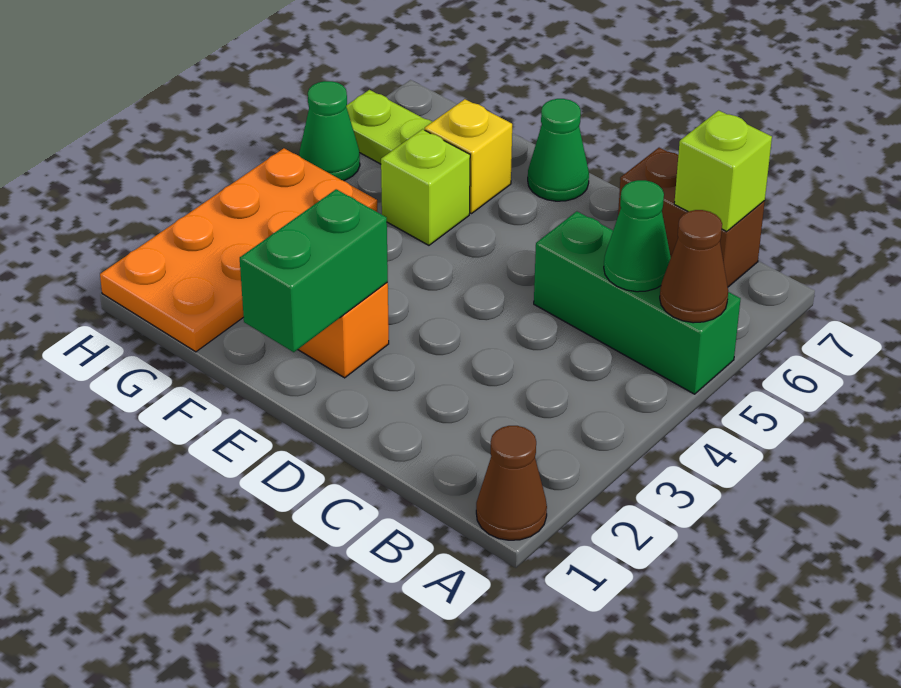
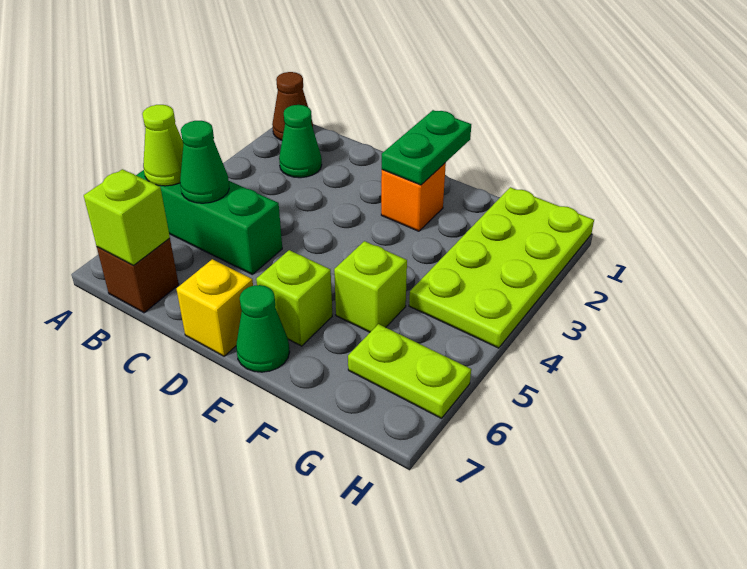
brown 1x1 cone [660,210,728,323] -> lime 1x1 cone [142,105,183,186]
brown 1x2 brick [618,148,765,287] -> brown 1x1 brick [97,238,179,313]
green 1x2 brick [240,189,388,352] -> green 1x2 plate [382,110,471,185]
none -> lime 1x1 brick [256,250,332,346]
yellow 1x1 brick [425,99,512,214] -> yellow 1x1 brick moved to [177,259,253,356]
orange 2x4 plate [100,148,377,352] -> lime 2x4 plate [409,187,594,348]
green 1x1 cone [299,81,360,181] -> green 1x1 cone moved to [279,105,322,178]

